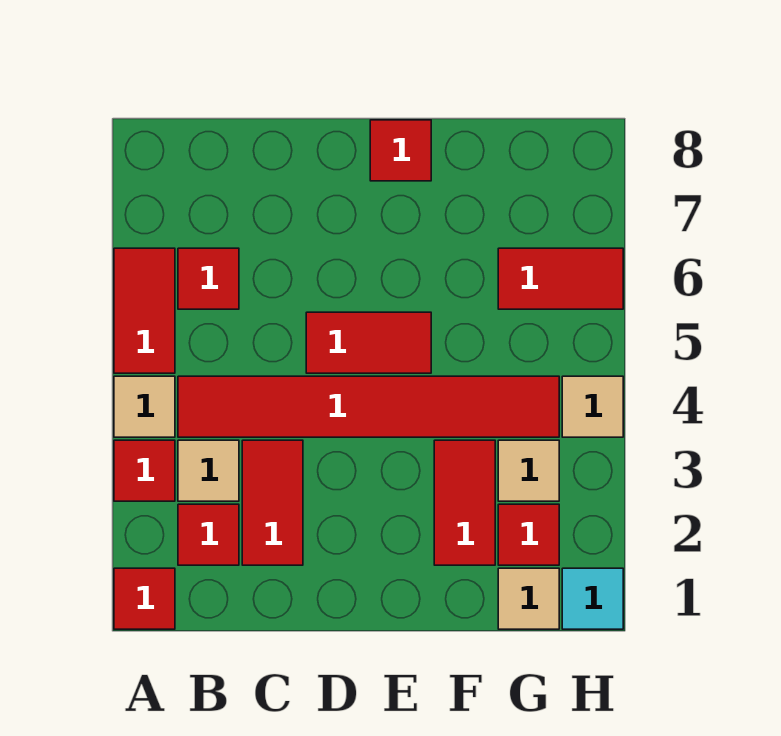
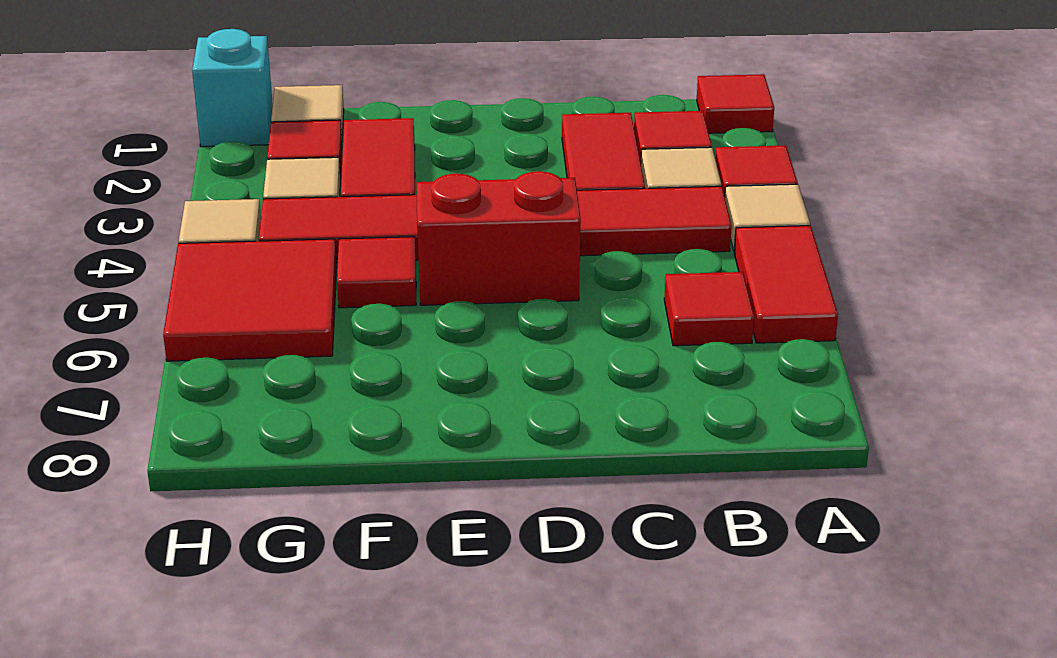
red 1x2 tile [306,312,431,373] -> red 1x2 brick [417,171,581,305]
red 1x1 tile [370,120,431,181] -> red 1x1 tile moved to [337,237,416,308]
red 1x2 tile [498,248,623,309] -> red 2x2 tile [163,239,337,361]
cyan 1x1 tile [562,568,623,629] -> cyan 1x1 brick [192,29,273,147]

